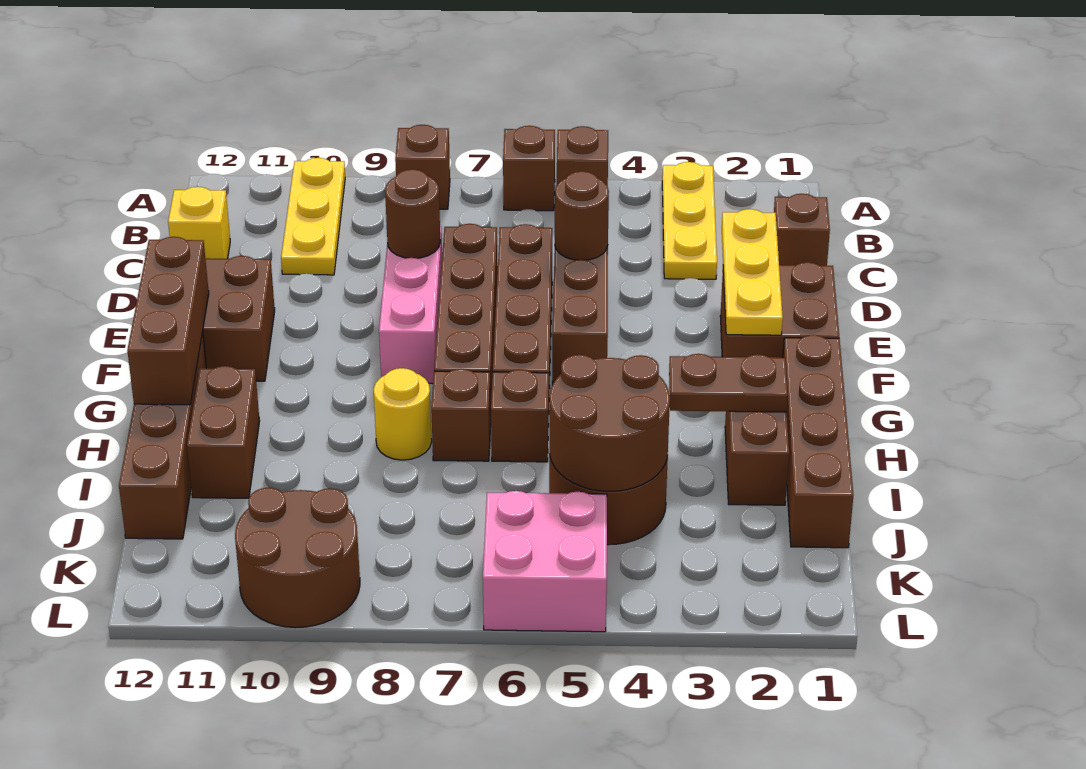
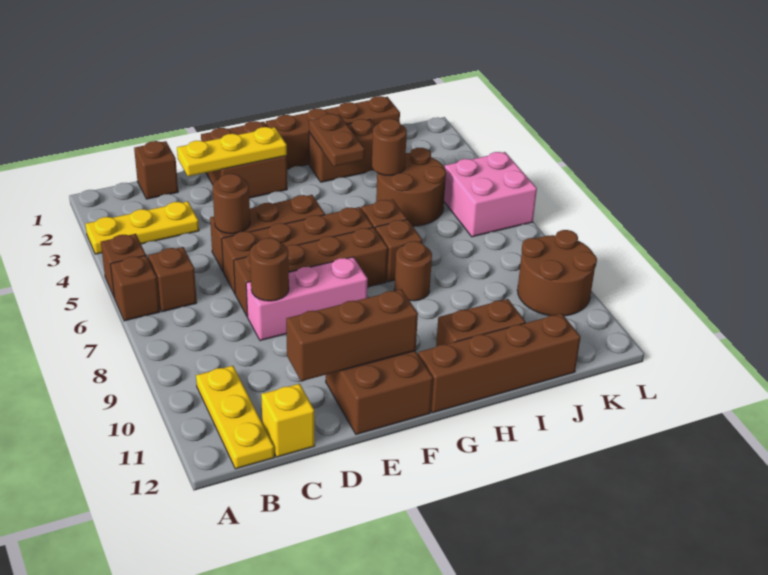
brown 1x1 brick [395,125,450,209] -> brown 1x1 brick moved to [148,247,197,312]
yellow 1x3 plate [281,158,345,275] -> yellow 1x3 plate turned to [196,366,274,469]
brown 1x3 brick [127,237,209,405] -> brown 1x3 brick moved to [286,289,418,381]
yellow 1x1 round brick [374,368,432,460] -> brown 1x1 round brick [394,241,432,301]
brown 2x2 round brick [550,355,670,491] -> brown 1x1 round brick [372,119,407,175]

